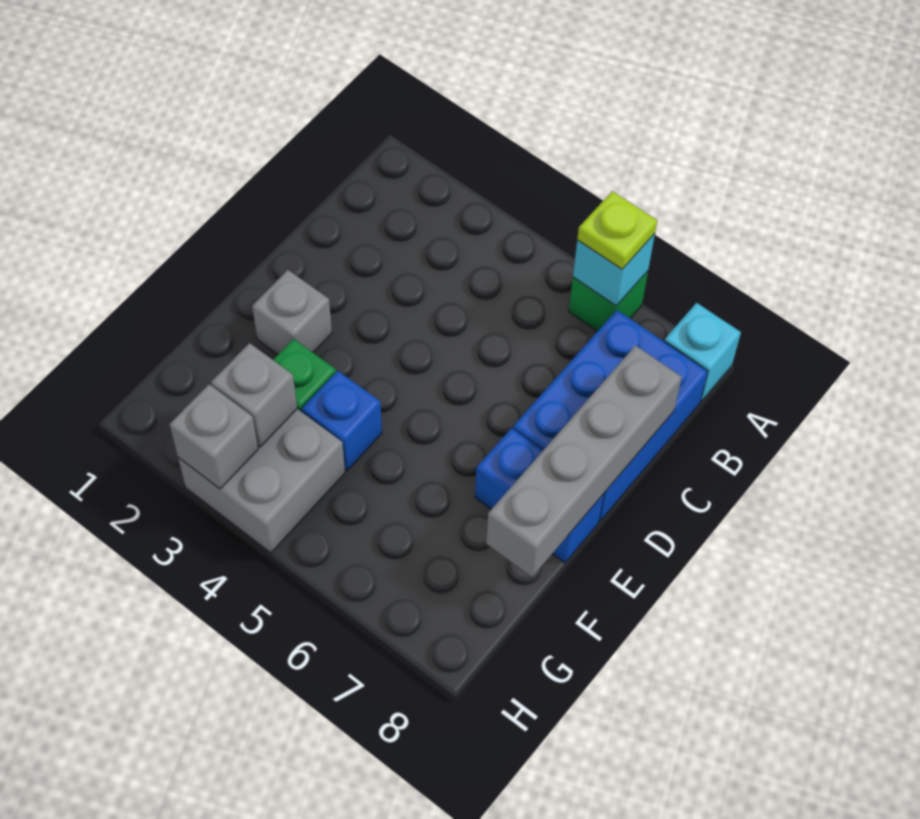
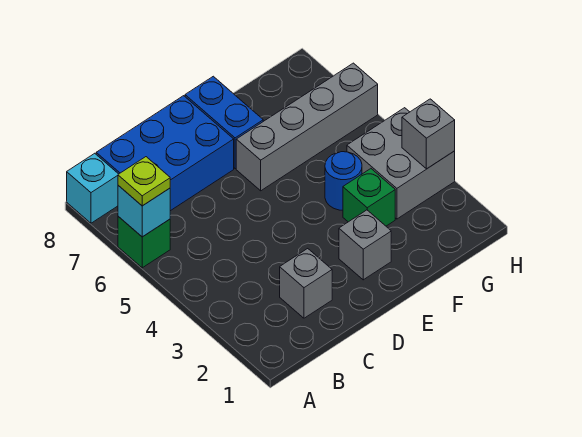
grey 1x4 brick [486,346,682,577] -> grey 1x4 brick moved to [236,63,378,191]
blue 1x1 brick [301,371,382,471] -> blue 1x1 round brick [325,152,362,210]
grey 1x1 brick [211,343,297,447] -> grey 1x1 brick moved to [280,249,332,318]

